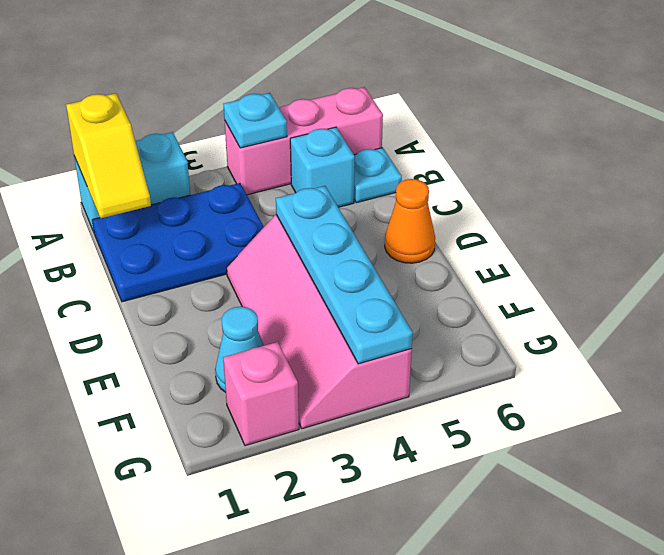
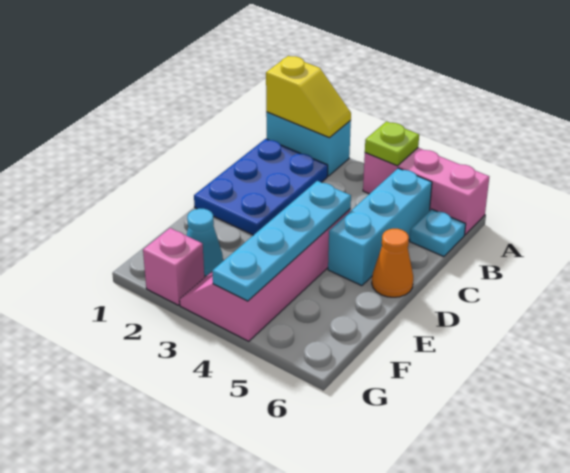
yellow 1x2 slope [66,93,151,218] -> yellow 1x2 slope turned to [266,56,351,138]
cyan 1x1 plate [223,93,287,148] -> lime 1x1 plate [365,121,419,166]
blue 2x3 plate [92,183,264,302] -> blue 2x3 plate turned to [194,139,328,235]
cyan 1x1 brick [290,127,355,207] -> cyan 1x3 brick [328,168,432,286]

